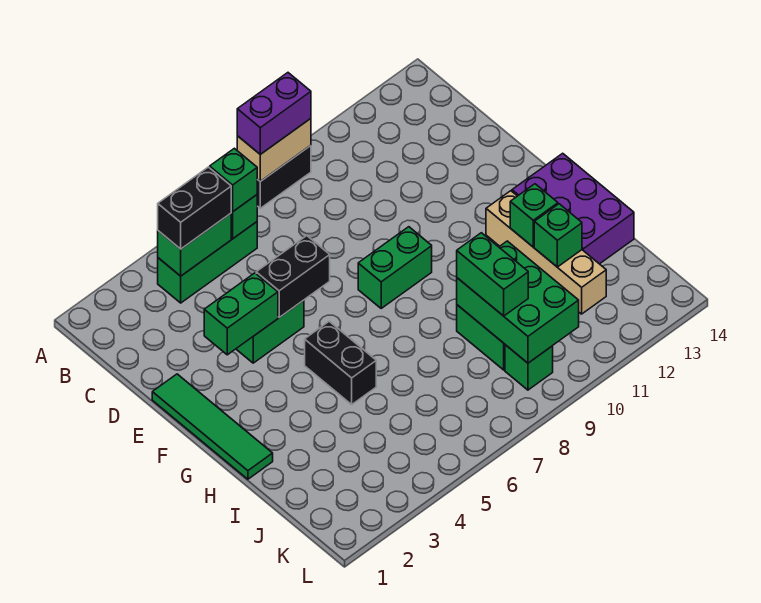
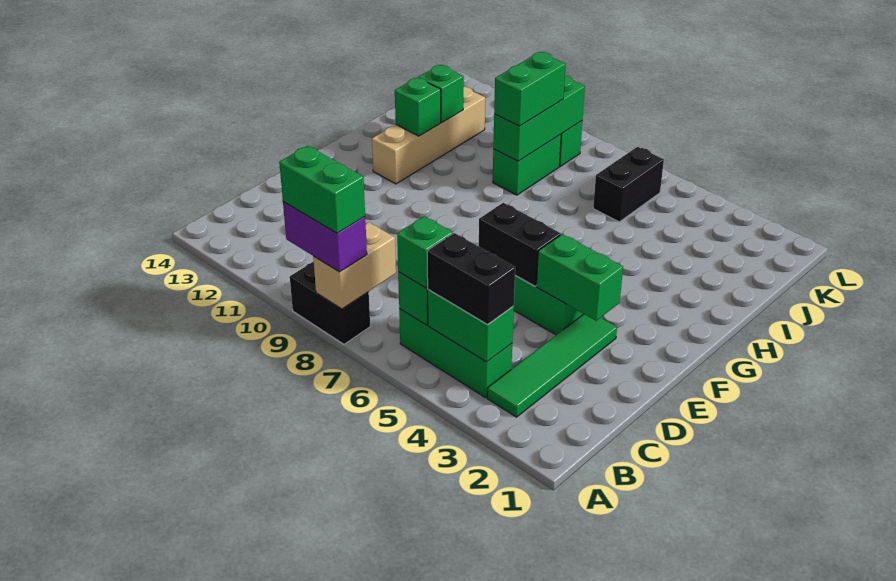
tan 1x2 brick [237,119,311,181] -> tan 1x2 brick turned to [313,222,396,309]
green 1x4 tile [152,374,273,479] -> green 1x4 tile moved to [487,314,617,417]
green 1x2 brick [358,227,432,308] -> green 1x2 brick moved to [279,146,365,233]
black 1x2 brick [305,321,376,404] -> black 1x2 brick moved to [593,147,664,222]
purple 2x3 brick [512,153,634,264] -> none
green 2x3 brick [457,241,579,363] -> green 1x3 brick [493,75,585,161]

